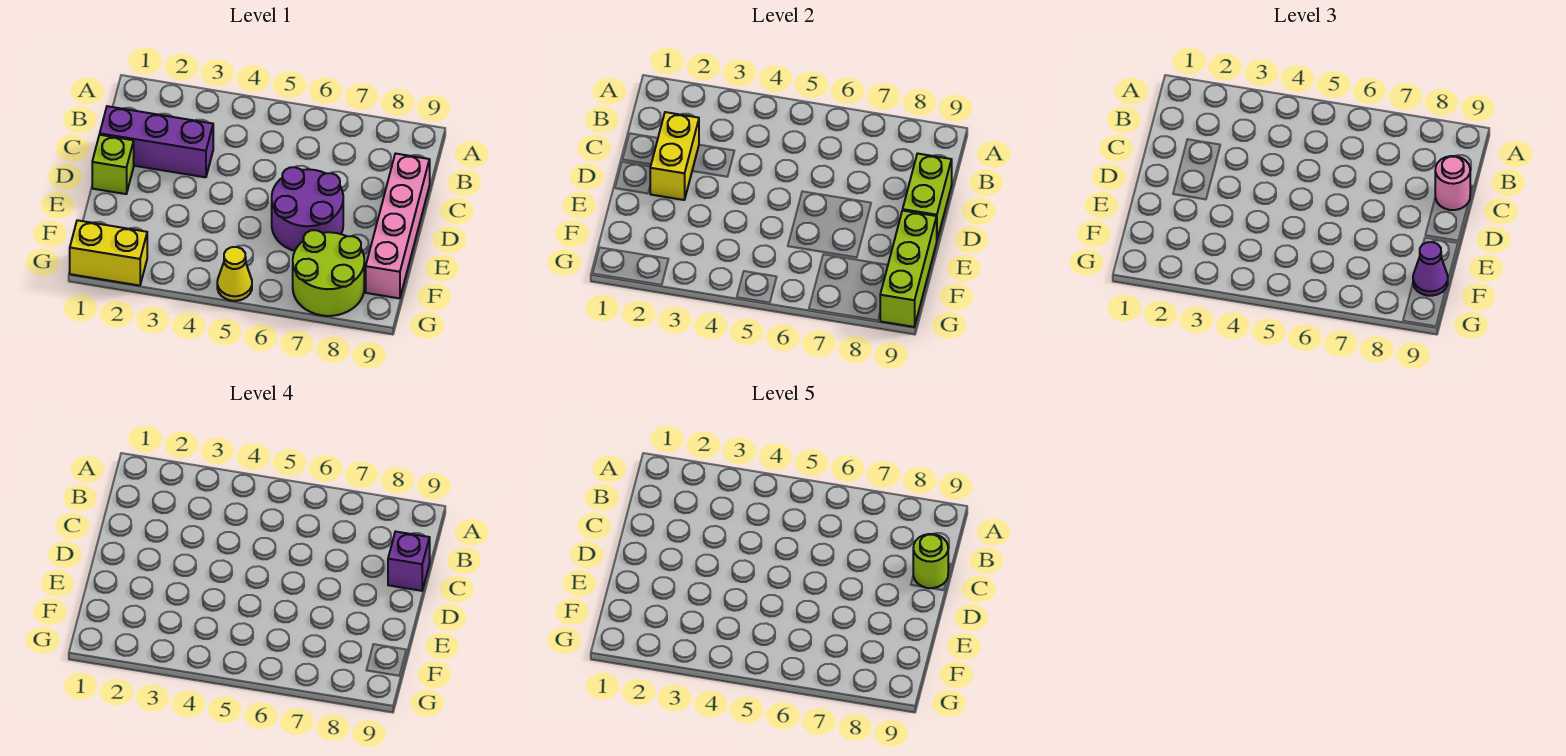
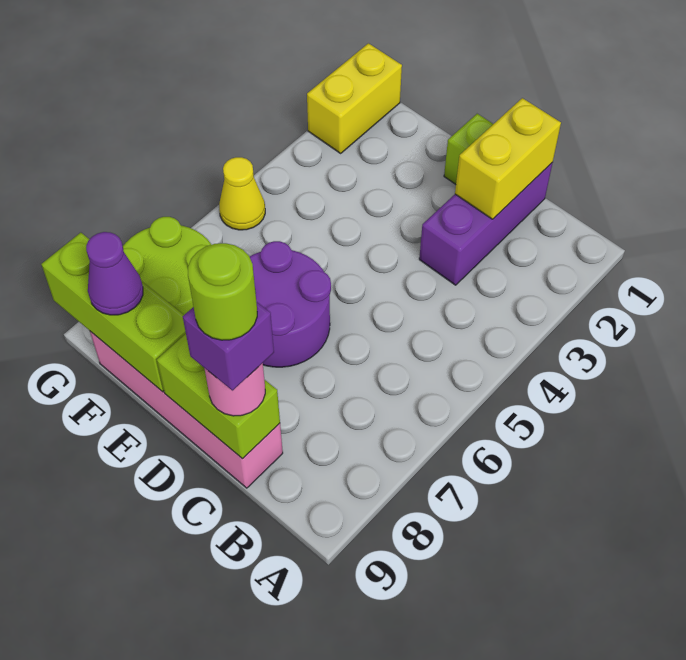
yellow 1x2 brick [650,112,699,200] -> yellow 1x2 brick turned to [455,98,561,219]

